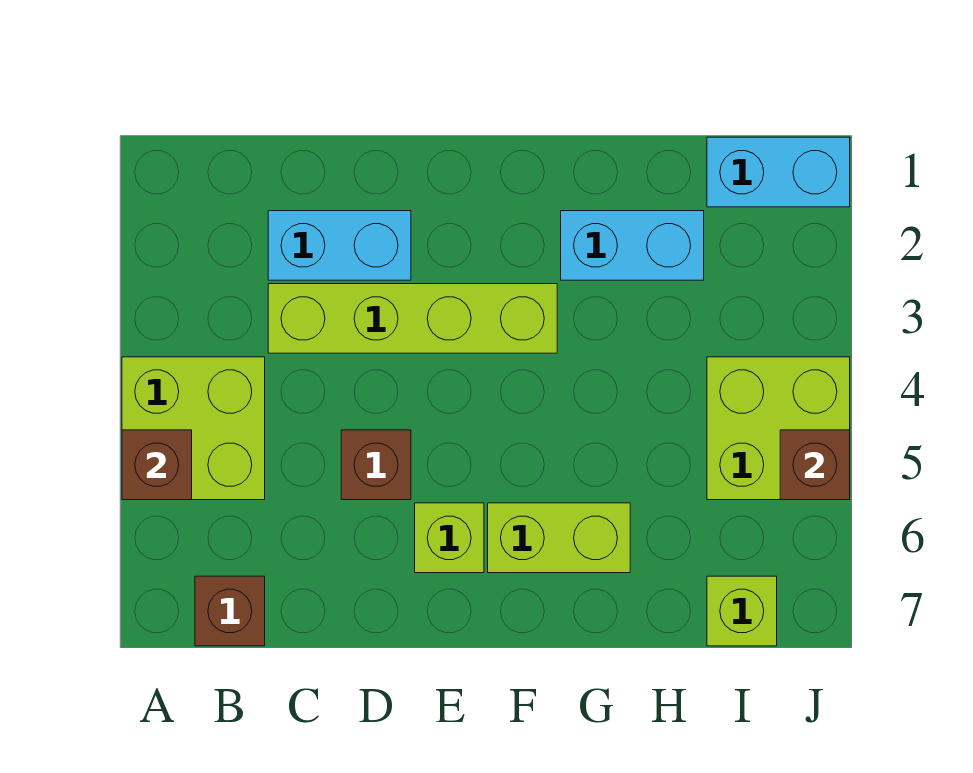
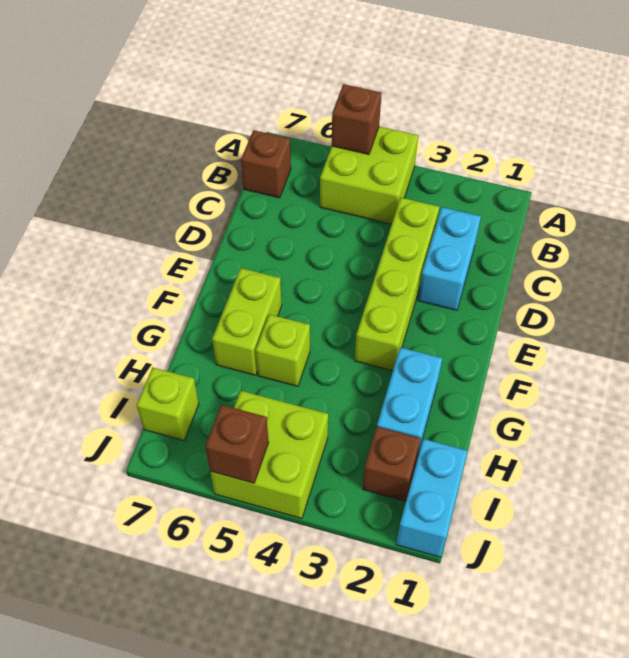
brown 1x1 brick [341,430,411,500] -> brown 1x1 brick moved to [363,427,421,501]
lime 1x1 brick [415,503,484,573] -> lime 1x1 brick moved to [256,314,310,386]

